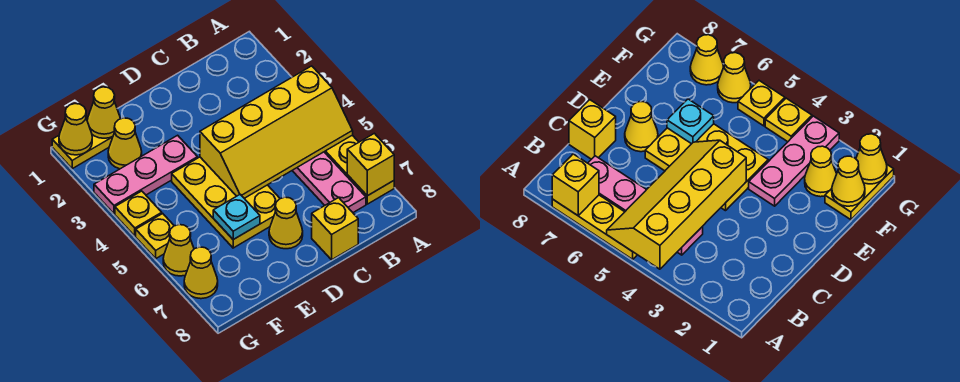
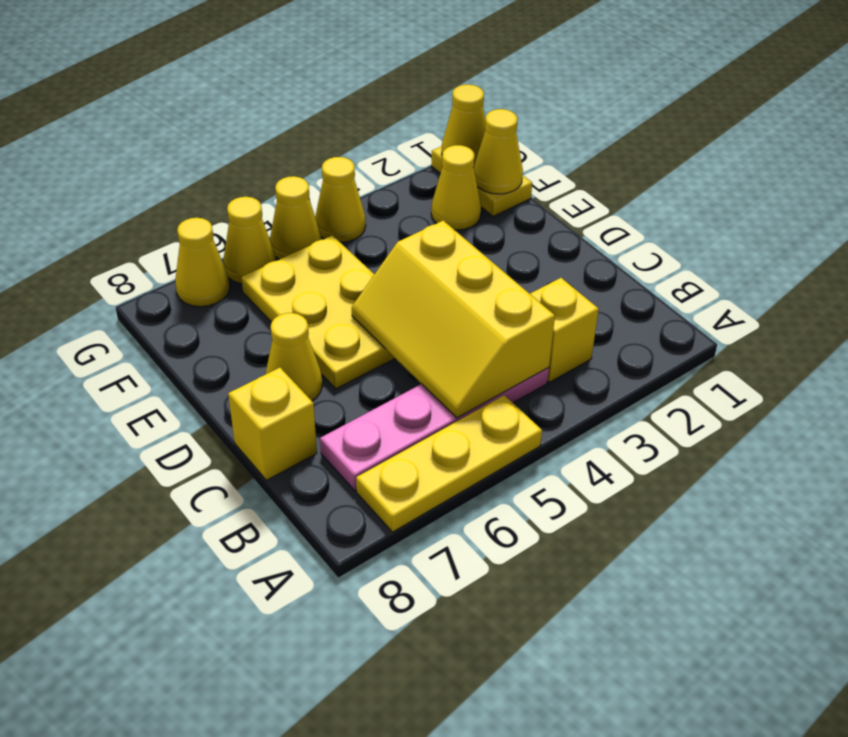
yellow 2x4 slope [200,66,353,198] -> yellow 2x3 slope [352,221,555,418]
yellow 1x1 brick [347,133,394,196] -> yellow 1x1 brick moved to [530,278,599,382]
yellow 2x3 plate [172,157,280,248] -> yellow 2x3 plate turned to [242,235,395,389]
pink 1x3 plate [94,135,198,214] -> none
cyan 1x1 plate [213,194,260,239] -> none
yellow 1x1 plate [115,191,162,236] -> yellow 1x1 cone [315,157,366,242]
yellow 1x1 plate [136,214,174,258] -> yellow 1x1 cone [270,176,321,260]

